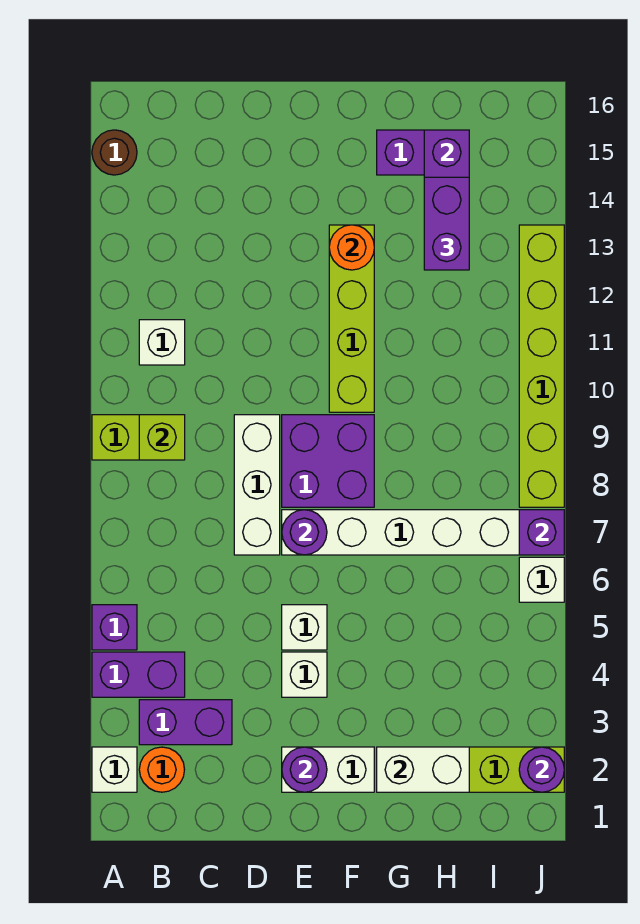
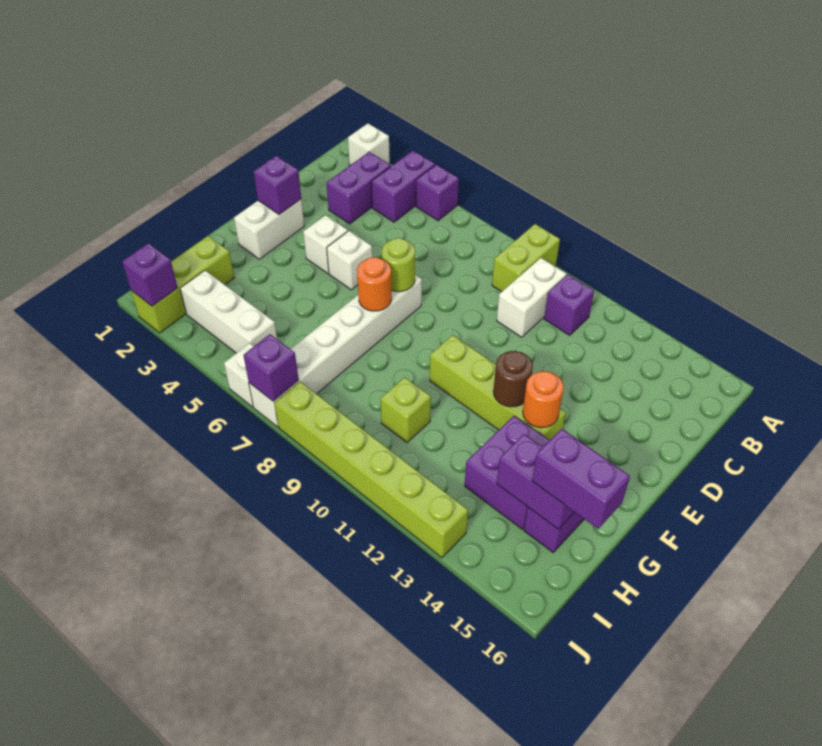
brown 1x1 round brick [92,130,137,175] -> brown 1x1 round brick moved to [493,351,533,407]
orange 1x1 round brick [139,747,185,792] -> orange 1x1 round brick moved to [357,257,392,311]
lime 1x1 brick [139,415,185,460] -> lime 1x1 brick moved to [381,377,431,442]
white 1x1 brick [139,320,185,365] -> purple 1x1 brick [544,275,594,335]
white 1x3 brick [234,415,280,555] -> white 1x3 brick moved to [180,270,277,353]
purple 1x1 round brick [282,747,327,792] -> purple 1x1 brick [254,156,301,215]
purple 1x1 round brick [282,510,327,555] -> lime 1x1 round brick [382,238,415,292]
purple 2x2 brick [282,415,374,507] -> purple 2x2 brick moved to [464,416,550,529]
white 1x2 brick [377,747,469,792] -> white 1x2 brick moved to [497,258,566,337]
purple 1x2 brick [424,177,469,270] -> purple 1x2 brick moved to [532,429,630,529]
purple 1x1 round brick [519,747,564,792] -> purple 1x1 brick [122,243,178,306]

